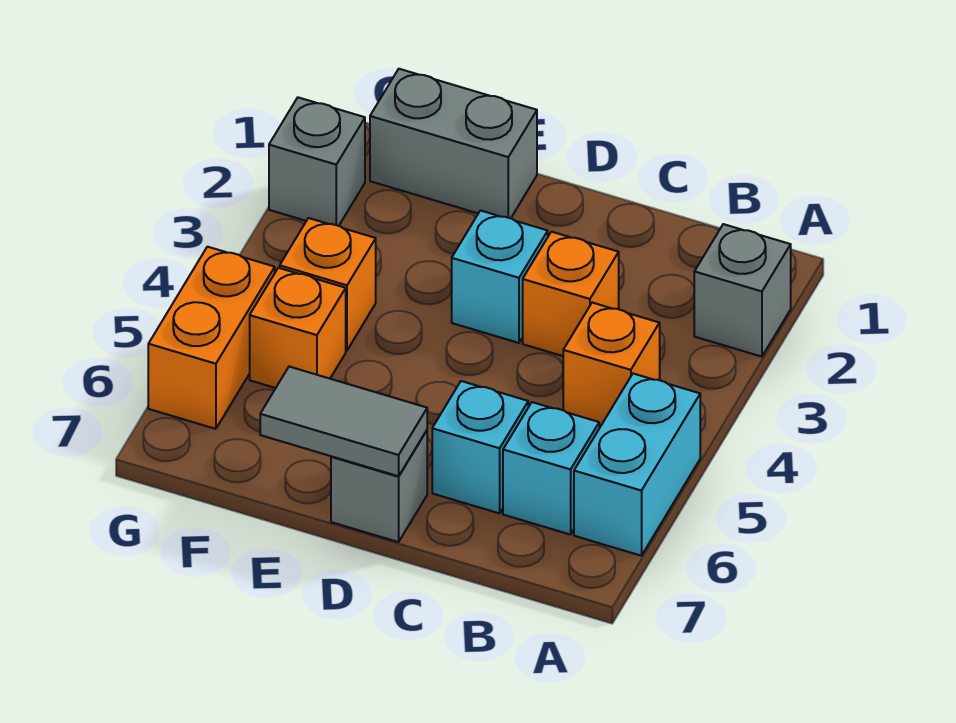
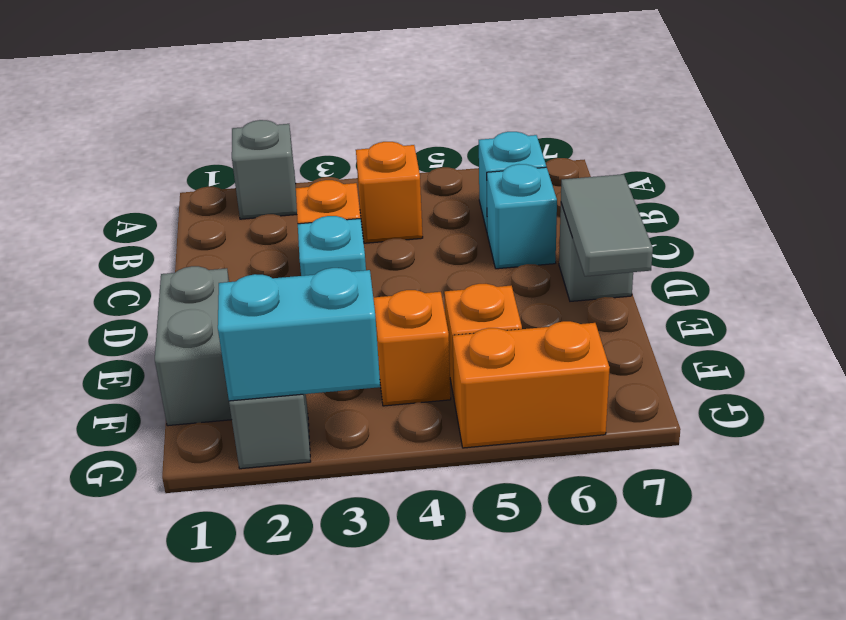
cyan 1x2 brick [574,374,700,556] -> cyan 1x2 brick moved to [218,268,380,401]

